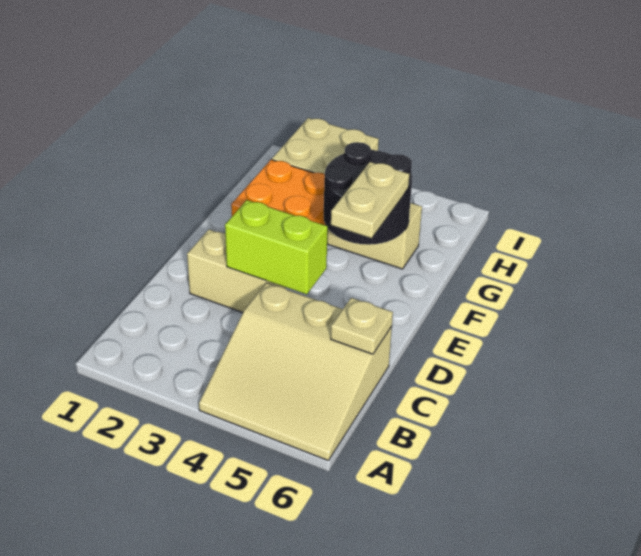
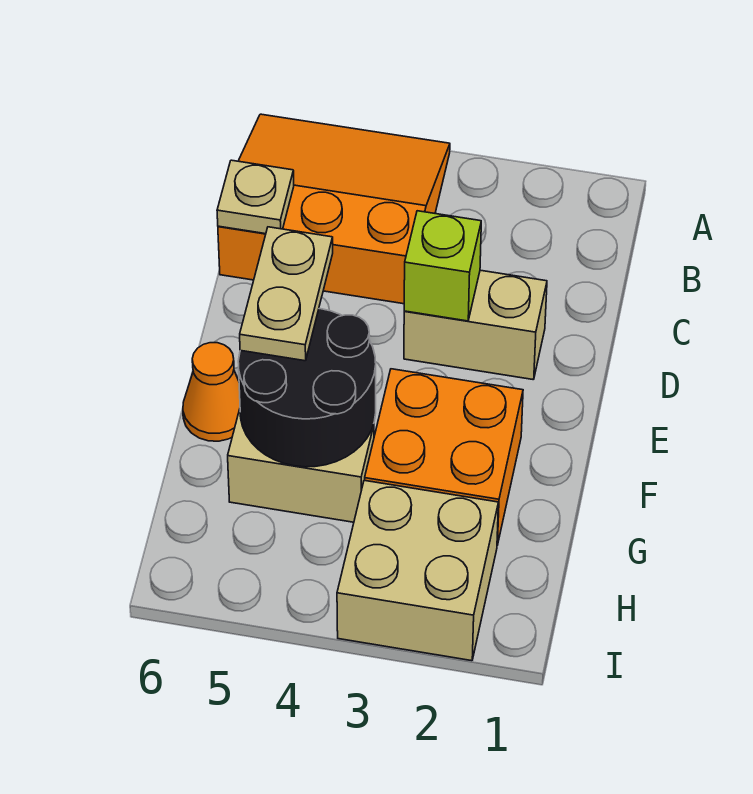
tan 3x3 slope [199,283,392,460] -> orange 3x3 slope [218,114,450,304]
lime 1x2 brick [225,200,328,294] -> lime 1x1 brick [404,211,481,321]
none -> orange 1x1 cone [183,343,240,441]

